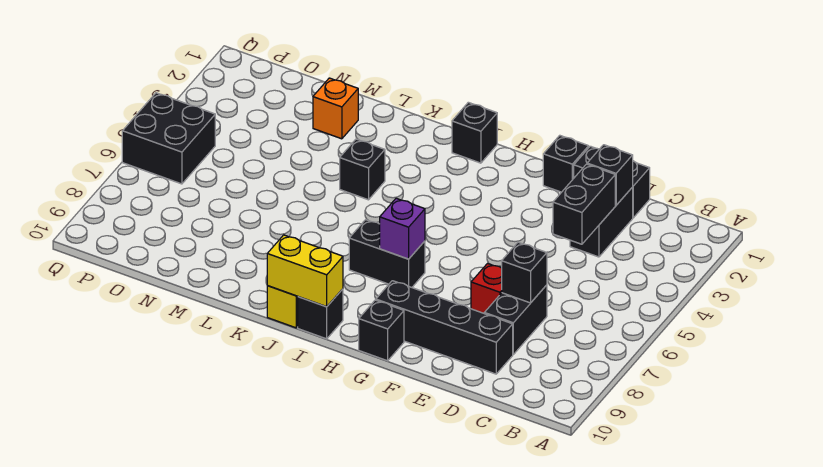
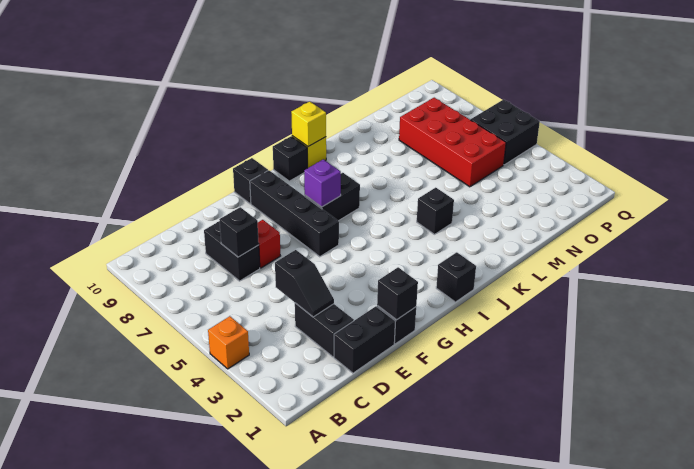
black 1x1 brick [587,145,633,205] -> black 1x1 brick moved to [377,267,418,320]
black 1x2 brick [553,164,615,244] -> black 1x2 slope [275,250,334,317]
black 1x4 brick [376,281,513,374] -> black 1x4 brick turned to [250,170,339,257]
yellow 1x2 brick [267,235,343,307] -> yellow 1x1 brick [291,102,326,147]
orange 1x1 brick [313,78,358,139] -> orange 1x1 brick moved to [208,316,249,369]
none -> red 2x4 brick [399,98,506,187]

